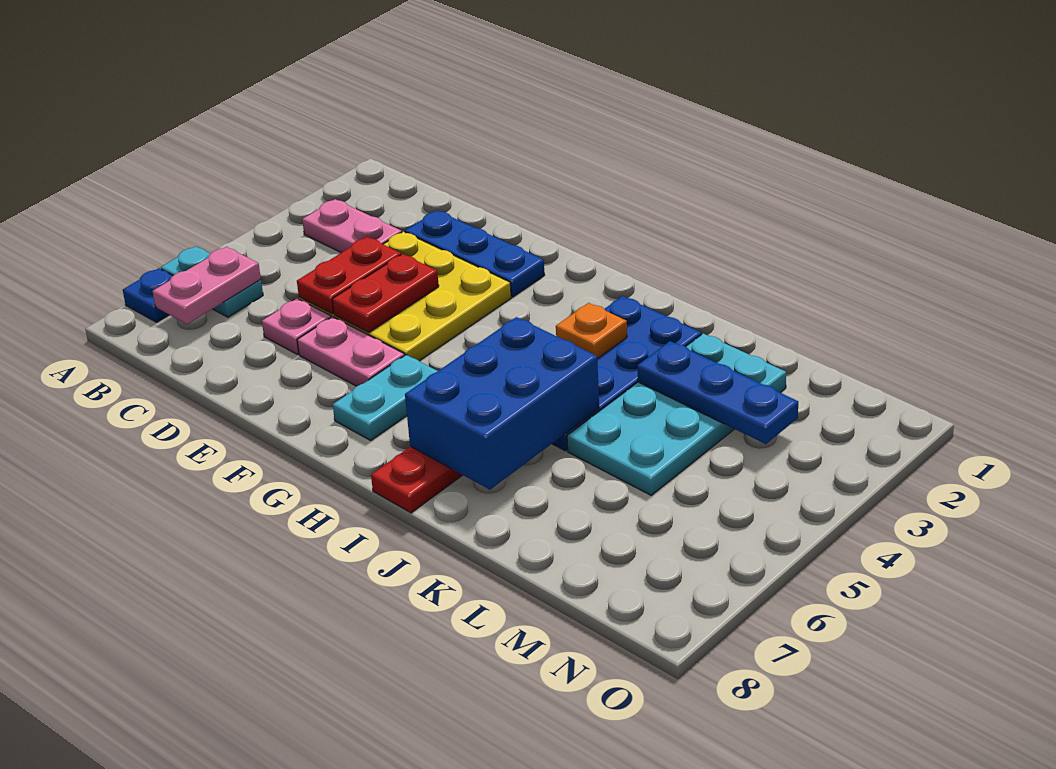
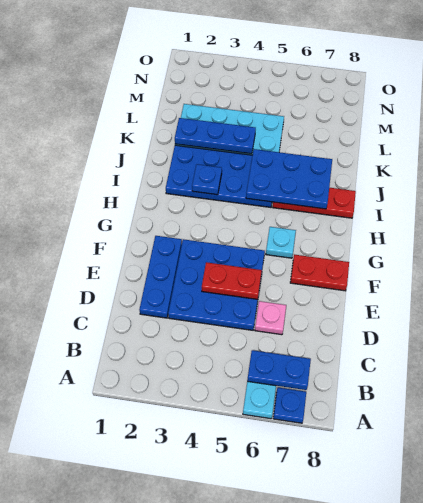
pink 1x2 plate [302,199,402,253] -> none
pink 1x2 plate [153,247,261,324] -> blue 1x2 plate [247,350,311,390]
yellow 3x3 plate [299,232,511,361] -> blue 3x3 plate [168,239,265,330]
red 1x2 plate [297,237,401,314] -> red 1x2 plate moved to [290,255,349,291]
pink 1x2 plate [297,317,405,386] -> none
cyan 1x2 plate [333,355,437,441] -> cyan 1x1 plate [266,227,296,258]
orange 1x1 plate [556,303,627,359] -> blue 1x1 plate [192,164,222,195]
blue 2x3 brick [405,317,599,490] -> blue 2x3 plate [246,149,332,209]
blue 1x3 plate [637,341,798,444] -> blue 1x3 plate turned to [175,118,256,154]

